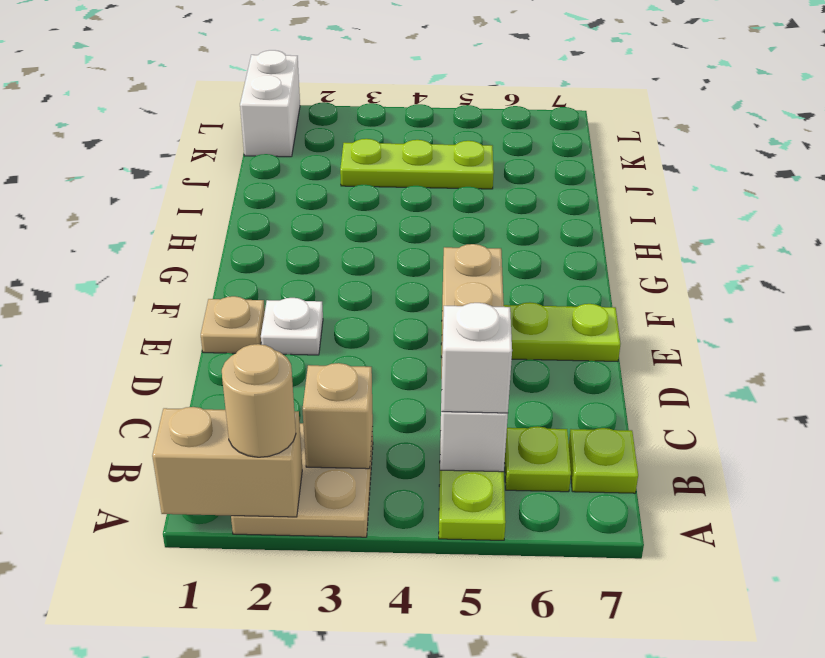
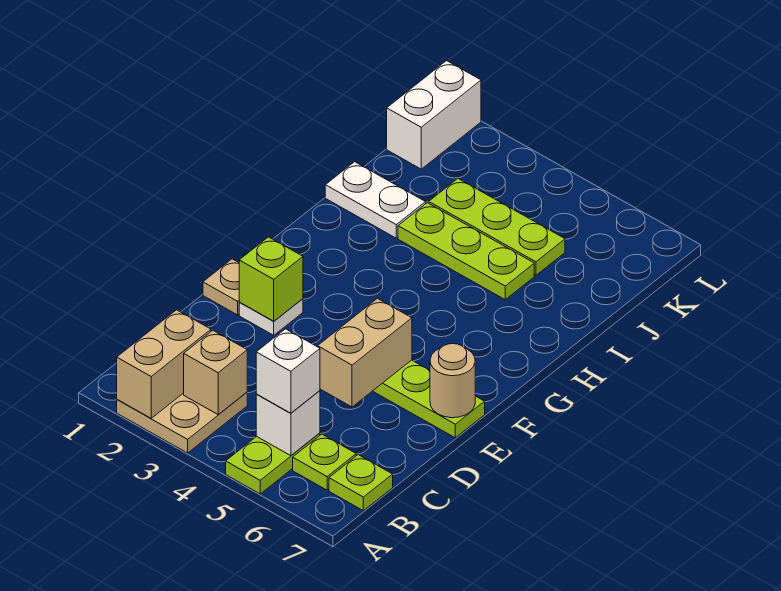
tan 1x2 brick [152,407,302,517] -> tan 1x2 brick turned to [117,310,211,418]
tan 1x1 round brick [222,344,296,457] -> tan 1x1 round brick moved to [430,344,475,418]
none -> lime 1x1 brick [239,237,303,321]
none -> white 1x2 plate [325,162,426,238]
none -> lime 1x3 plate [398,203,534,299]

